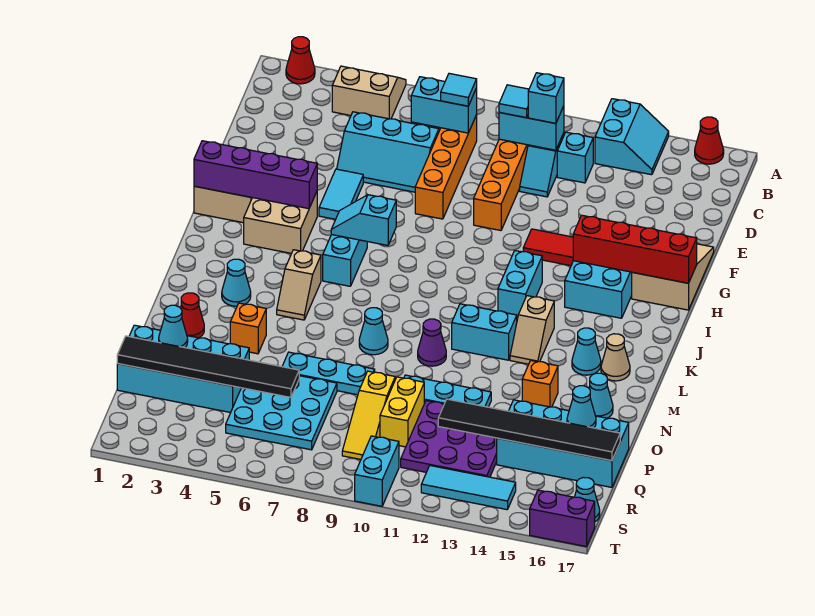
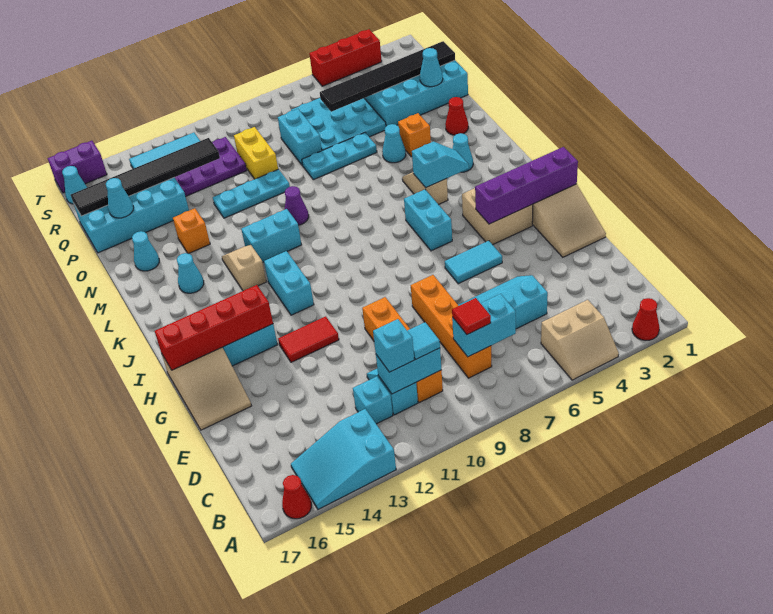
cyan 2x2 slope [595,99,669,175] -> cyan 2x3 slope [291,409,396,509]
cyan 1x1 tile [441,73,477,106] -> red 1x1 tile [452,298,491,335]
cyan 1x2 tile [319,169,363,219] -> cyan 1x2 tile turned to [445,241,502,284]
cyan 1x2 slope [331,195,396,245] -> cyan 1x2 slope moved to [412,142,469,187]
tan 1x1 cone [601,334,630,381] -> none
cyan 1x1 cone [359,308,388,355] -> cyan 1x1 cone moved to [382,124,406,163]
yellow 1x3 slope [342,371,395,459] -> none
purple 3x3 plate [401,401,497,477] -> purple 2x3 plate [174,137,247,196]
cyan 1x2 brick [355,436,399,506] -> cyan 1x2 brick moved to [278,109,322,166]
none -> red 1x3 brick [309,29,382,86]

